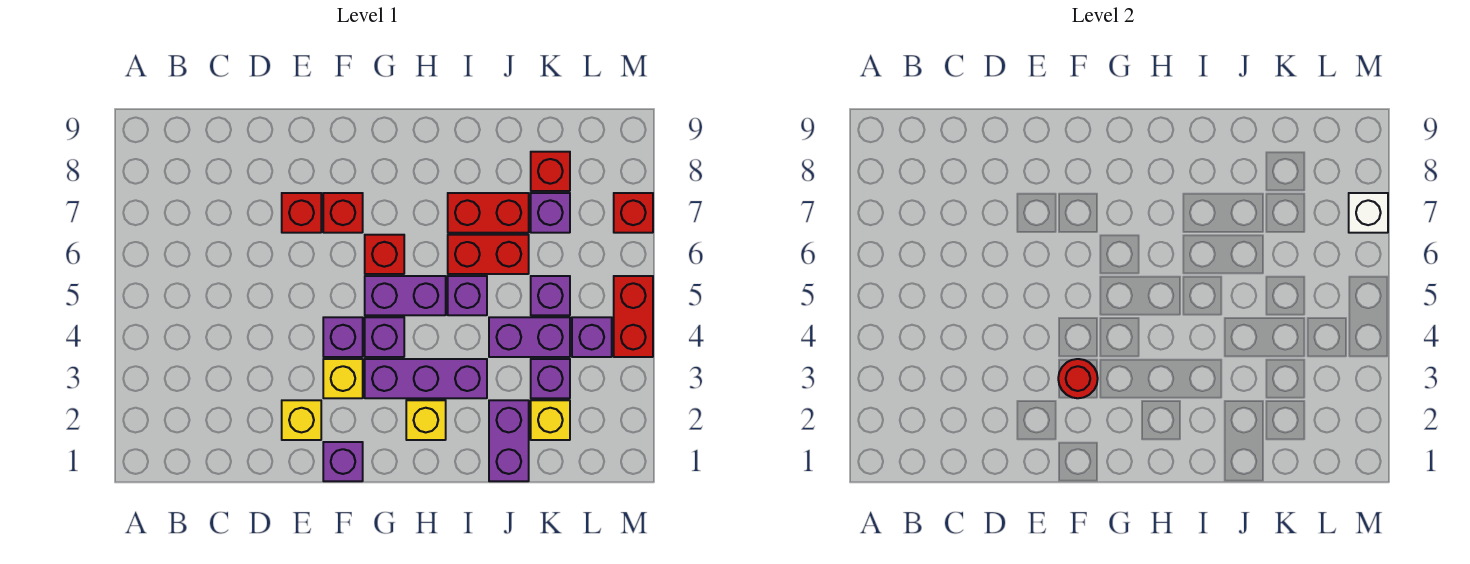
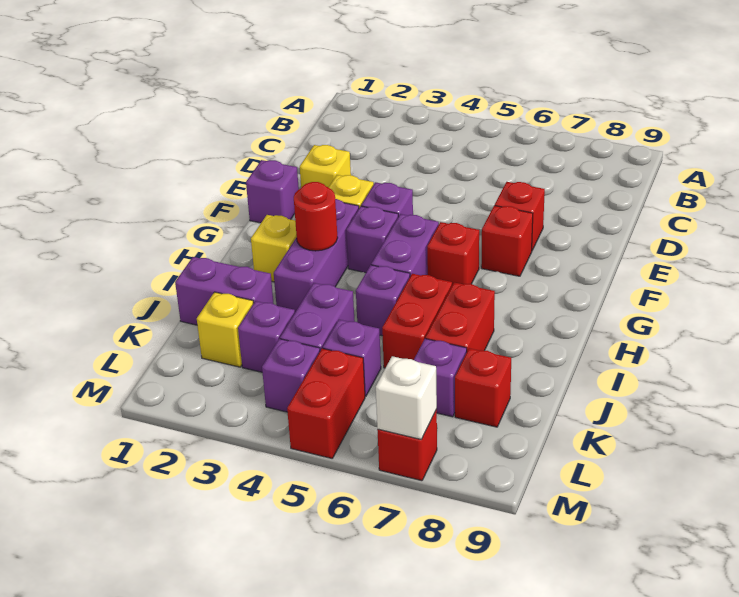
red 1x1 round brick [1058,359,1098,398] -> red 1x1 round brick moved to [294,182,338,251]
red 1x2 brick [614,276,653,357] -> red 1x2 brick turned to [287,348,365,458]

